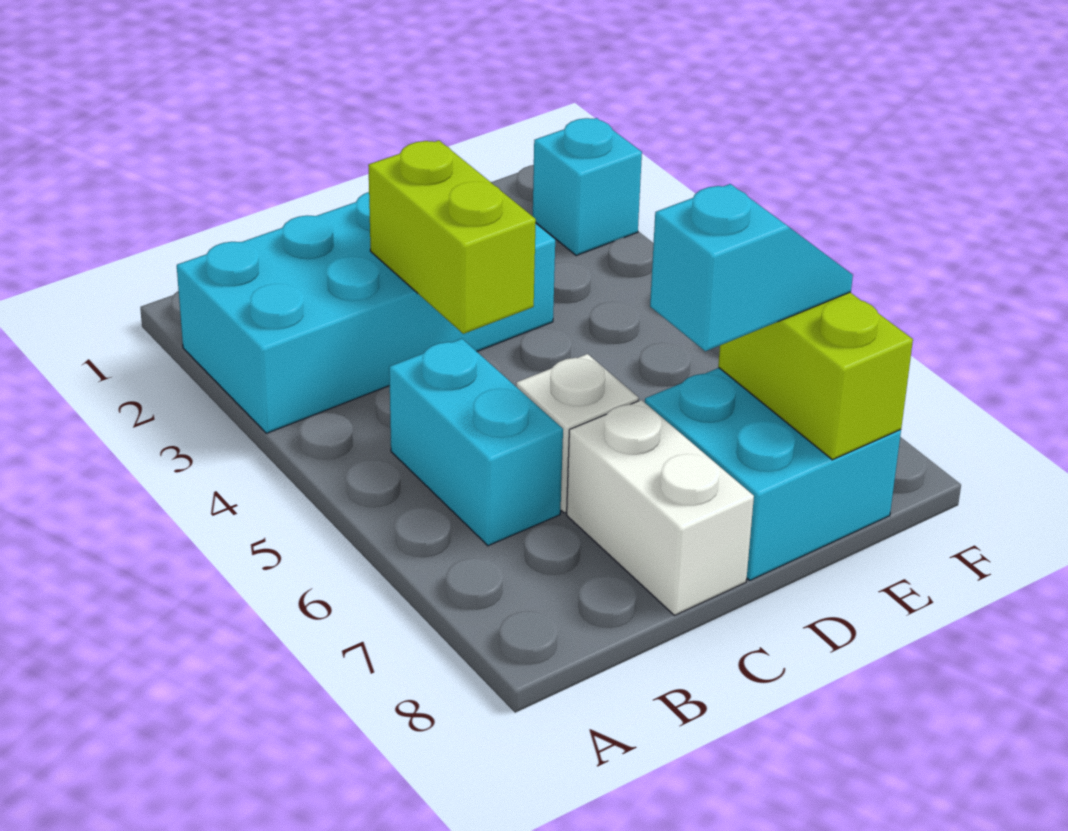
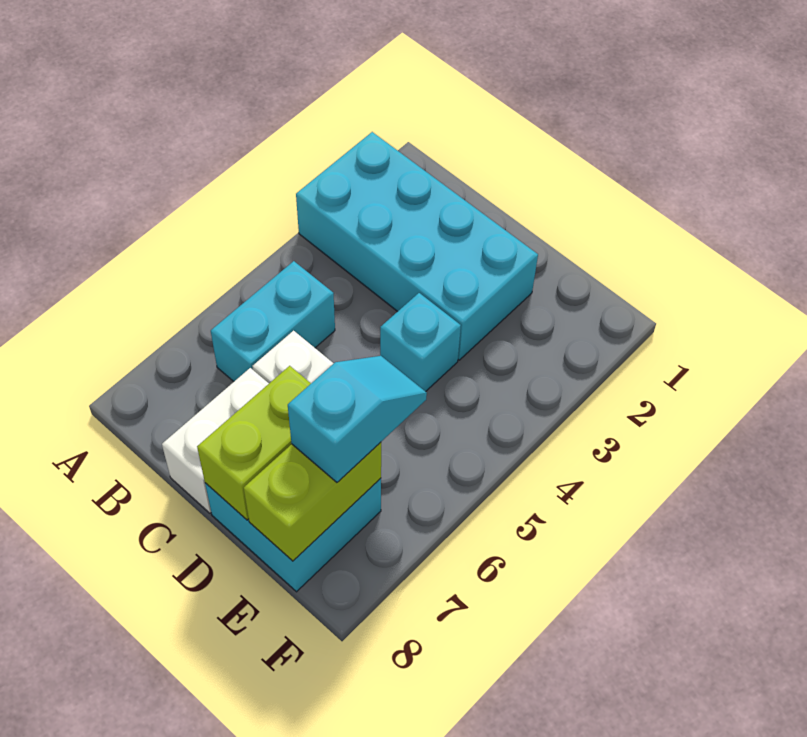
lime 1x2 brick [368,140,536,334] -> lime 1x2 brick moved to [197,366,311,520]
cyan 1x2 slope [650,184,853,351] -> cyan 1x2 slope turned to [288,356,427,482]
cyan 1x1 brick [533,118,642,256] -> cyan 1x1 brick moved to [380,293,461,392]

